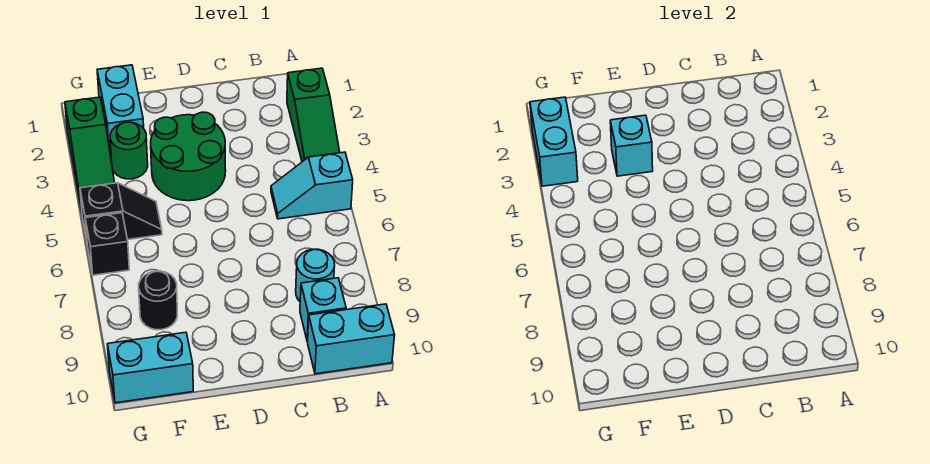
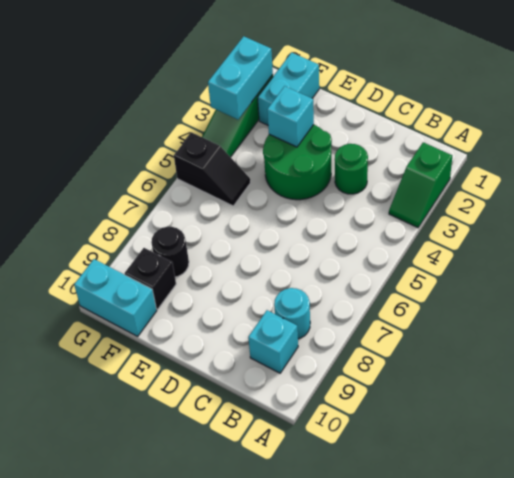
green 1x3 slope [287,68,340,162] -> green 1x2 slope [389,142,452,228]
cyan 1x2 slope [271,152,353,219] -> none
cyan 1x2 brick [308,304,395,374] -> none
green 1x1 round brick [110,122,148,179] -> green 1x1 round brick moved to [335,144,368,194]
black 1x1 brick [85,213,129,275] -> black 1x1 brick moved to [125,248,176,309]

